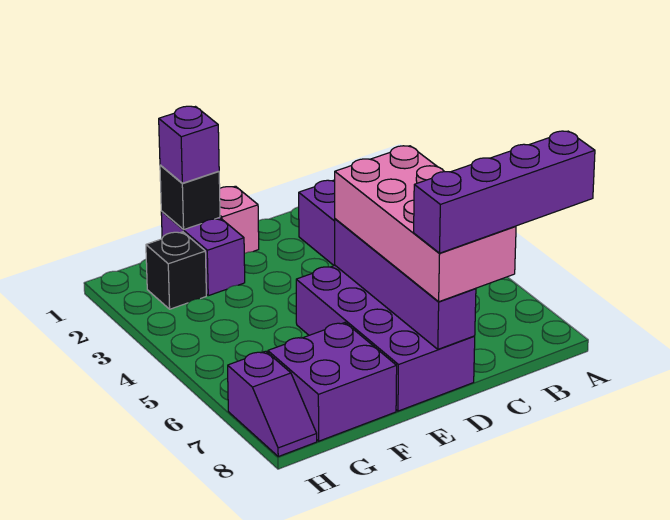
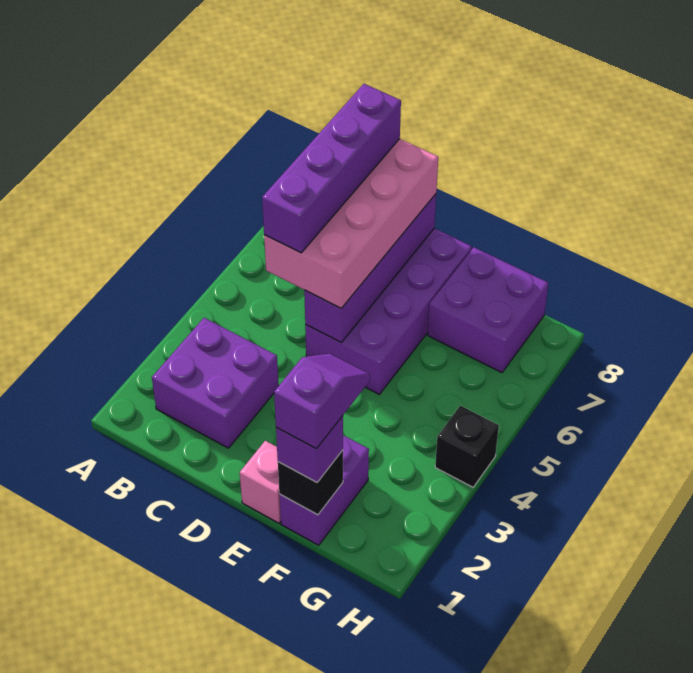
purple 1x4 brick [414,131,595,253] -> purple 1x4 brick turned to [262,84,401,253]
black 1x1 brick [146,232,206,309] -> black 1x1 brick moved to [435,406,499,487]
purple 1x2 slope [228,351,317,456] -> purple 1x2 slope moved to [274,354,370,449]

